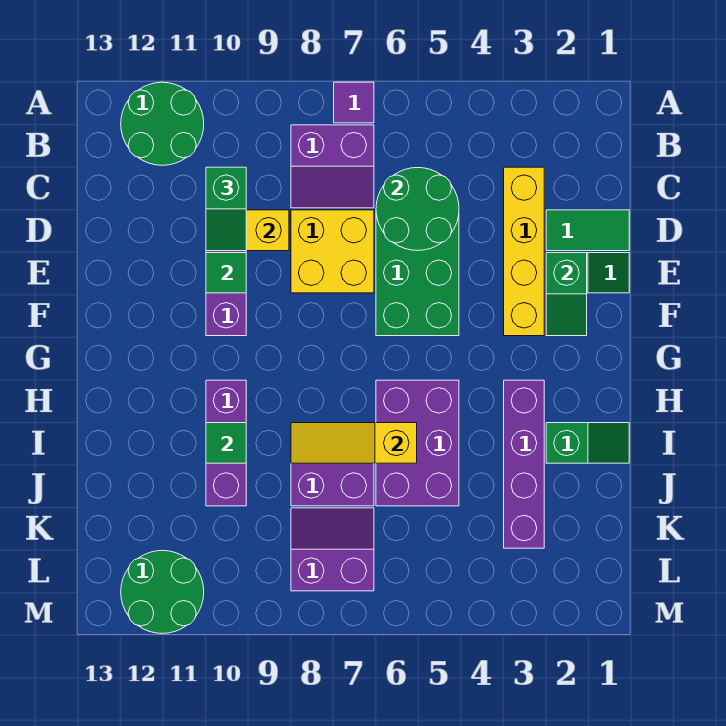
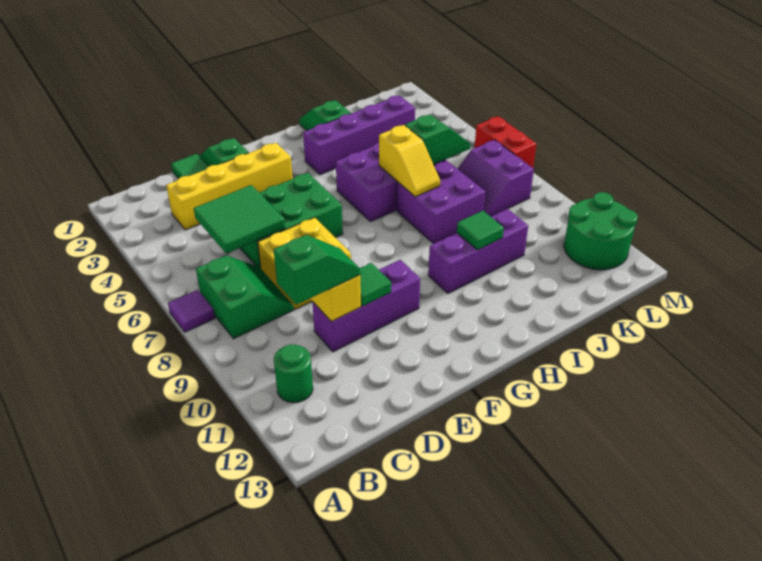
green 2x2 round brick [121,82,204,165] -> green 1x1 round brick [274,344,313,403]
purple 2x2 slope [291,125,374,208] -> green 2x2 slope [196,255,294,339]
green 2x2 round brick [376,168,459,251] -> green 2x2 tile [194,185,285,254]
green 1x2 slope [546,253,587,336] -> green 1x2 slope moved to [405,114,470,164]
yellow 1x3 slope [291,423,417,463] -> yellow 1x2 slope [379,125,440,197]
none -> red 1x2 brick [475,116,536,168]

